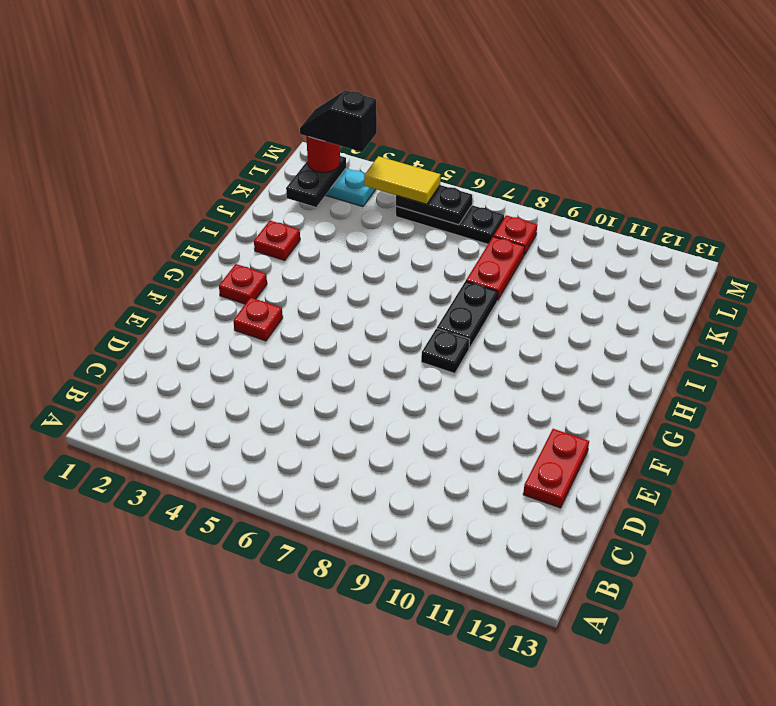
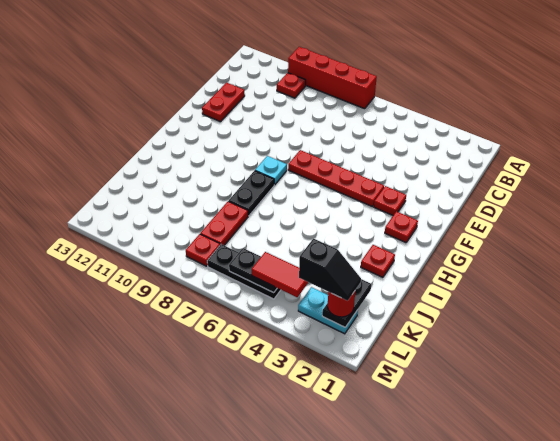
none -> red 1x4 brick [288,47,377,109]
none -> red 1x1 plate [277,73,306,98]
none -> red 1x4 plate [288,150,384,207]
black 1x1 plate [421,329,470,373] -> cyan 1x1 plate [255,156,287,185]
yellow 1x2 tile [364,156,441,204] -> red 1x2 tile [252,252,308,297]

